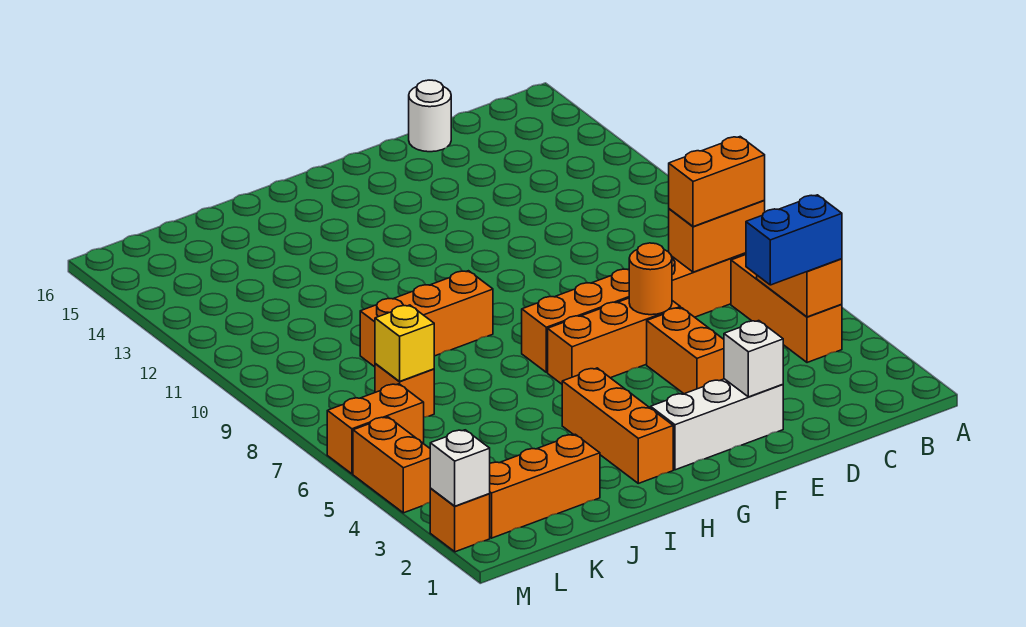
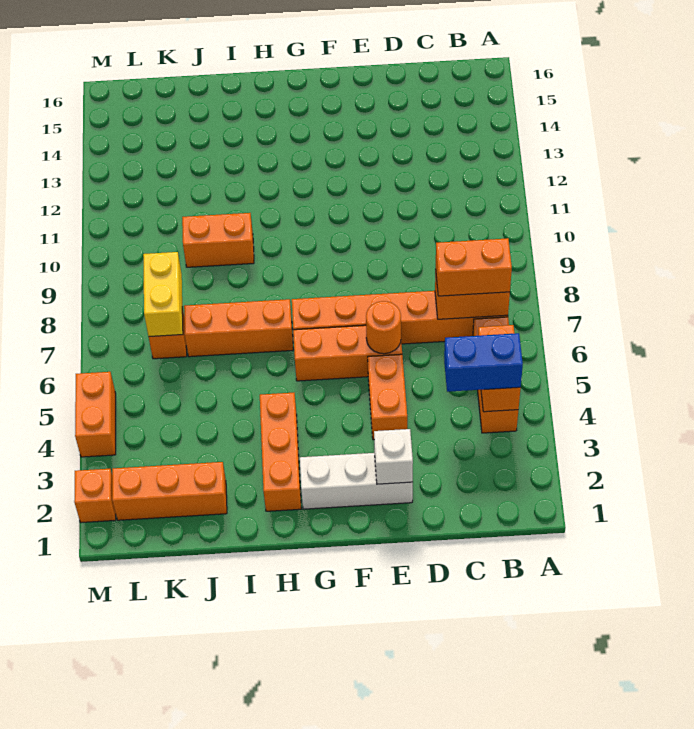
white 1x1 round brick [409,80,451,152] -> none
orange 1x3 brick [360,271,493,367] -> orange 1x3 brick moved to [184,299,293,357]
yellow 1x1 brick [375,305,434,382] -> yellow 1x2 brick [143,252,183,337]
orange 1x2 brick [327,384,424,474] -> orange 1x2 brick moved to [182,213,254,267]
white 1x1 brick [430,430,490,506] -> none

